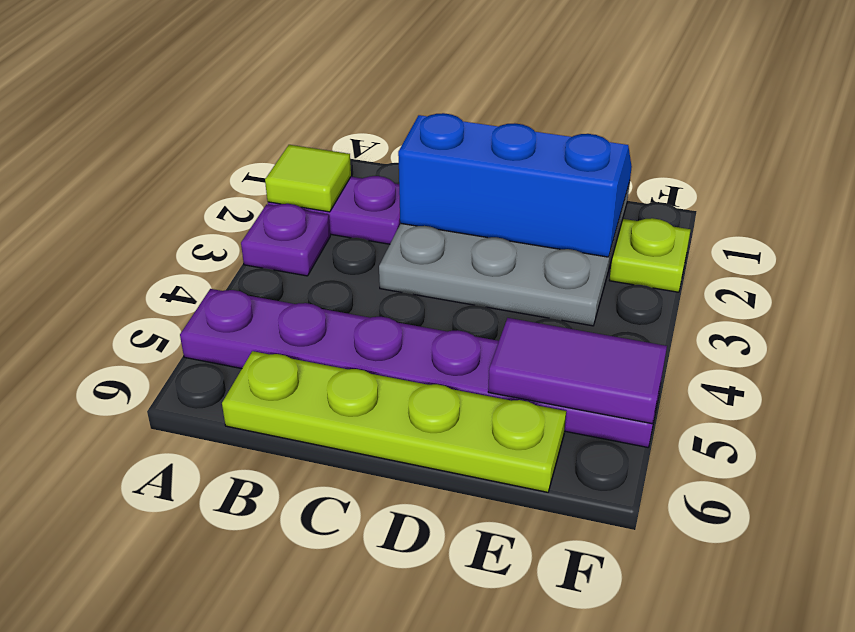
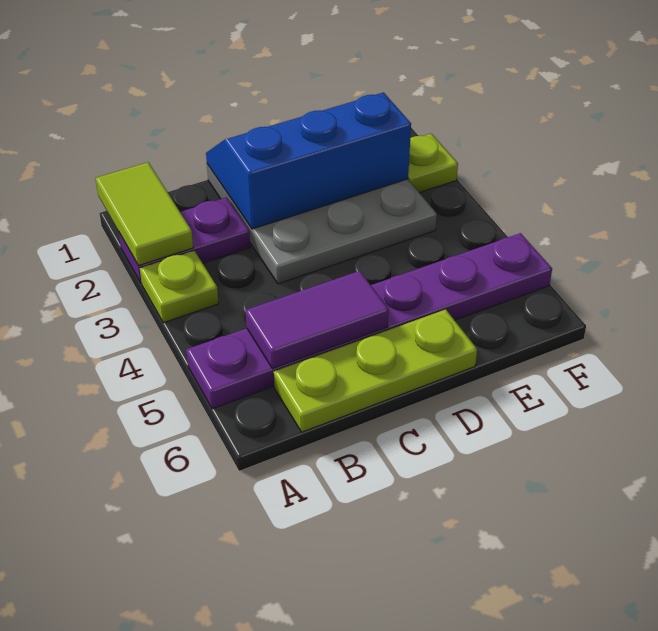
lime 1x1 tile [265,145,351,212] -> lime 1x2 tile [96,162,193,266]
purple 1x1 plate [241,204,330,276] -> lime 1x1 plate [140,251,219,323]
lime 1x4 plate [222,351,566,492] -> lime 1x3 plate [274,309,477,432]
purple 1x2 tile [488,318,667,424] -> purple 1x2 tile moved to [245,271,389,369]

